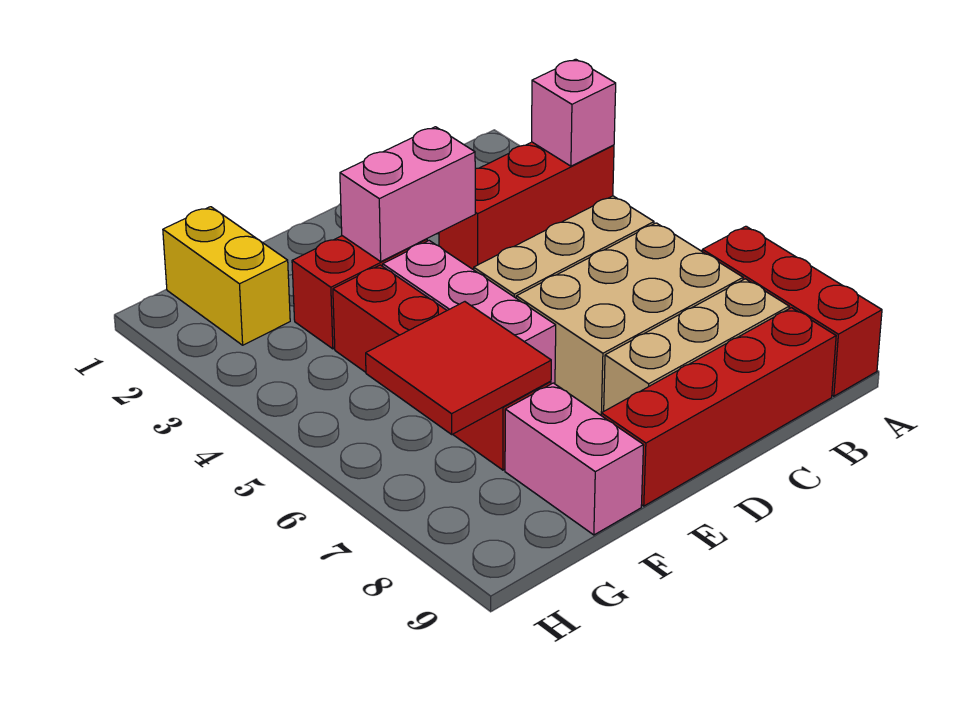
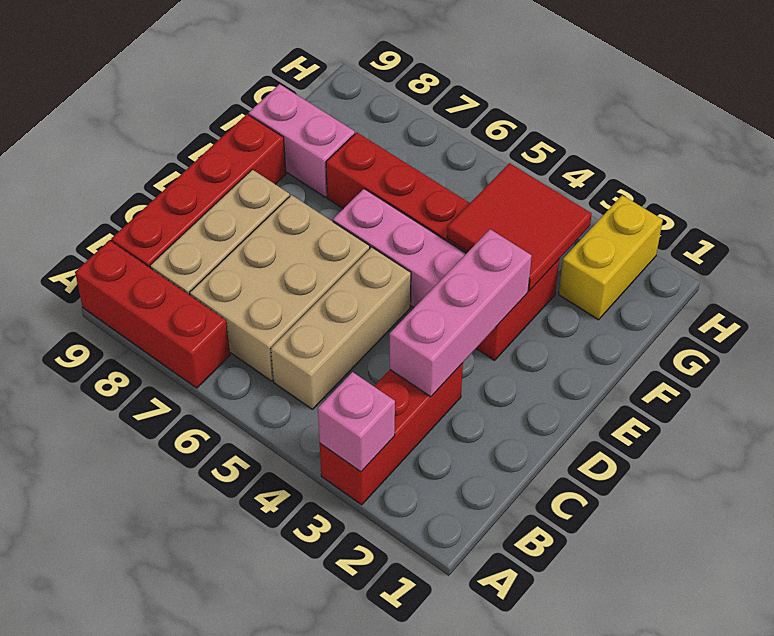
pink 1x2 brick [340,127,475,261] -> pink 1x3 brick [390,229,532,397]
red 2x2 tile [366,302,551,434] -> red 2x2 tile moved to [447,163,592,291]
yellow 1x2 brick [163,207,290,345] -> yellow 1x2 brick turned to [559,195,663,320]

